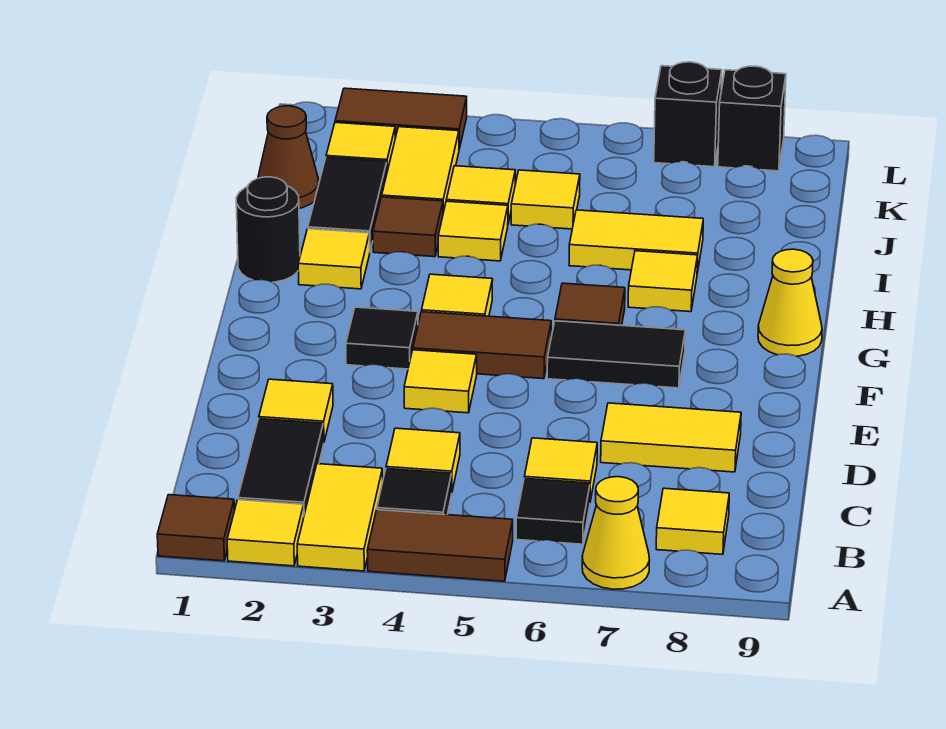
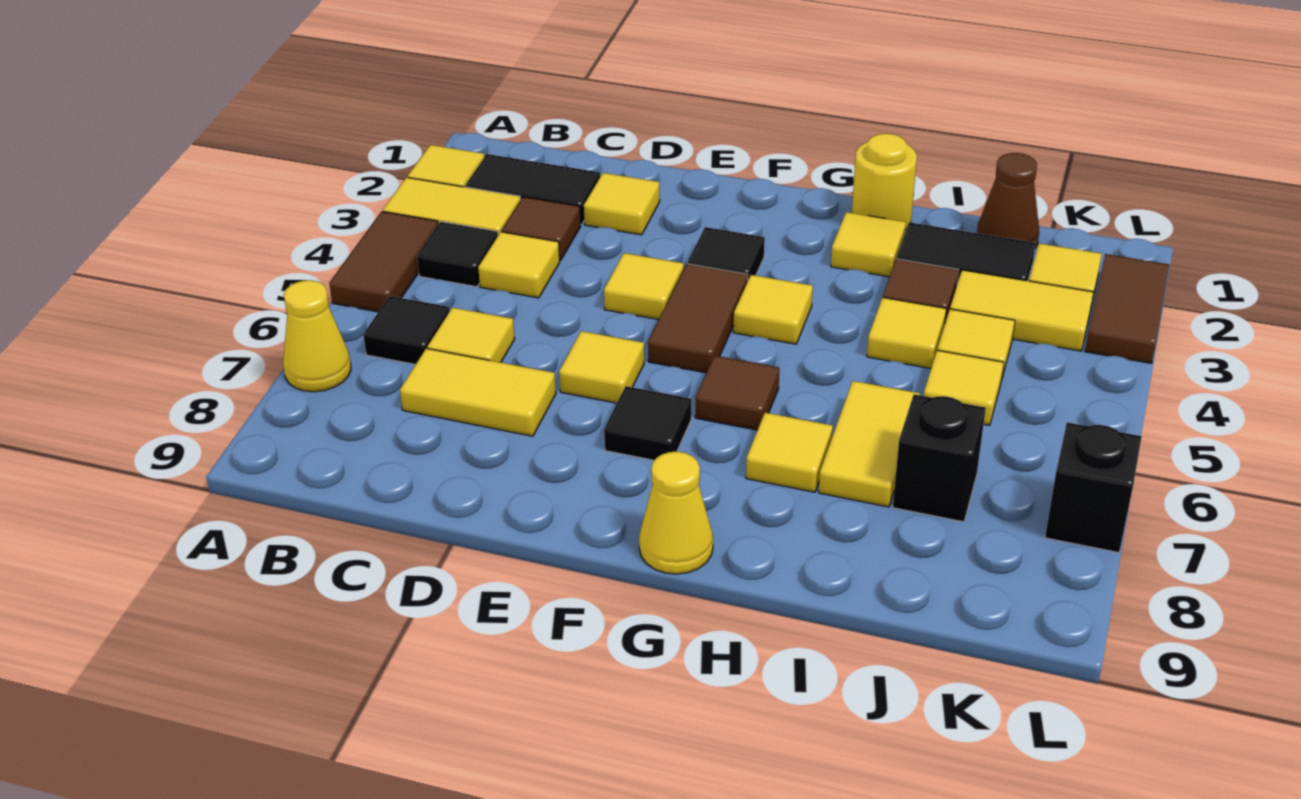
brown 1x1 tile [157,495,234,561] -> brown 1x1 tile moved to [502,197,581,260]
yellow 1x1 tile [656,488,729,554] -> yellow 1x1 tile moved to [559,331,644,403]
yellow 1x2 tile [601,403,741,472] -> yellow 1x2 tile turned to [400,348,556,436]
black 1x2 tile [547,321,685,388] -> black 1x1 tile [604,386,691,460]
black 1x1 round brick [236,177,300,282] -> yellow 1x1 round brick [852,134,917,230]
black 1x1 brick [718,66,786,171] -> black 1x1 brick moved to [893,394,986,522]

